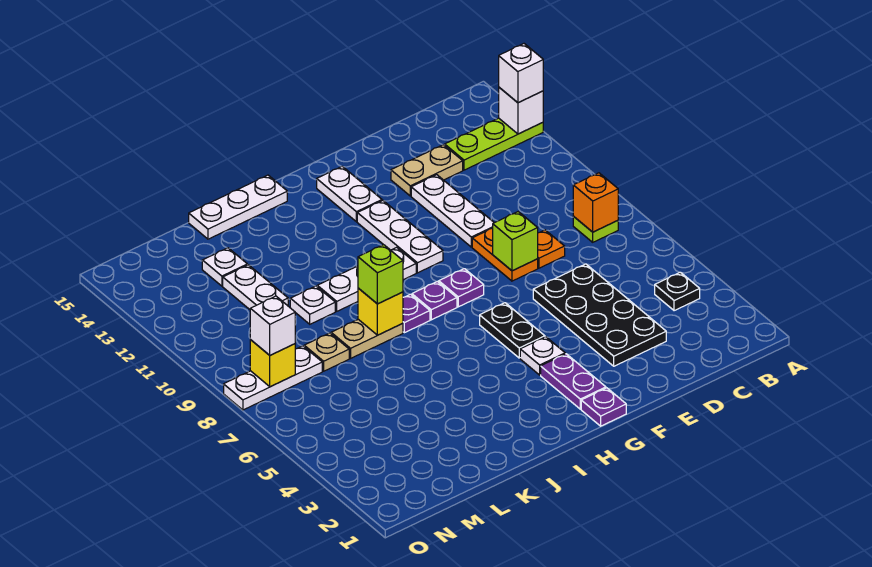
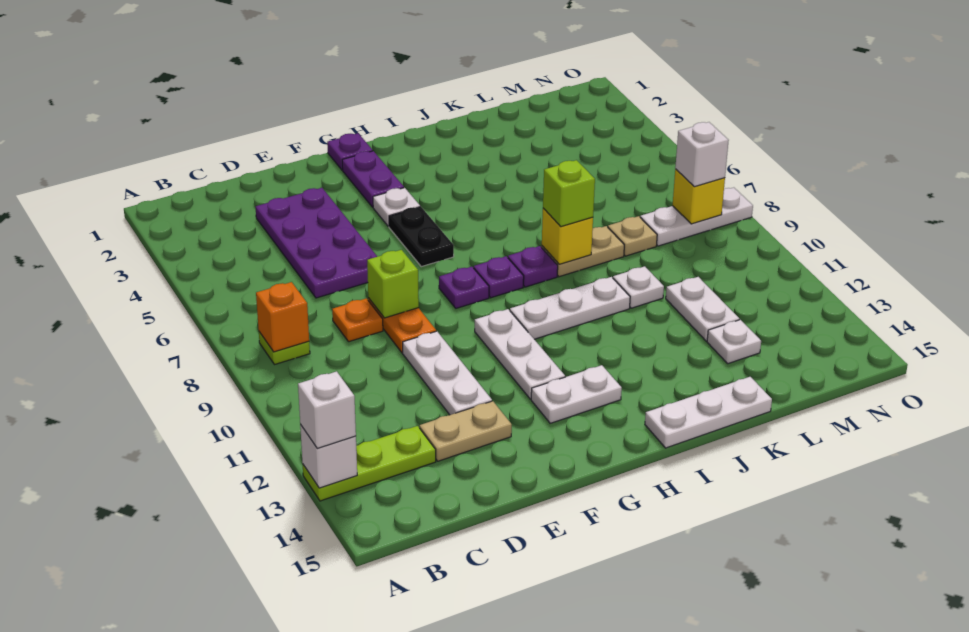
black 1x1 plate [655,272,700,311] -> none
black 2x4 plate [533,264,666,366] -> purple 2x4 plate [255,188,377,298]
white 1x2 plate [317,166,382,222] -> white 1x2 plate turned to [531,365,622,423]

